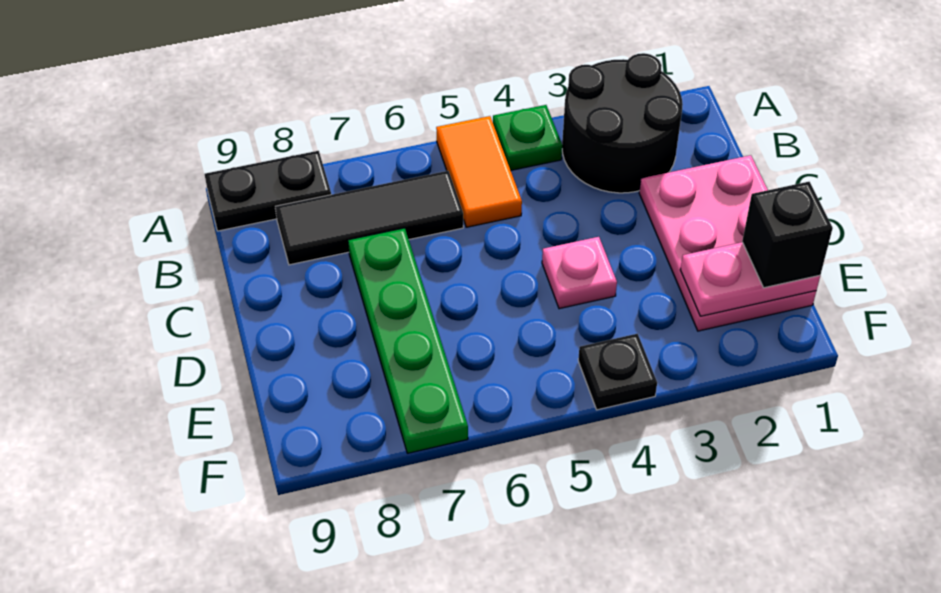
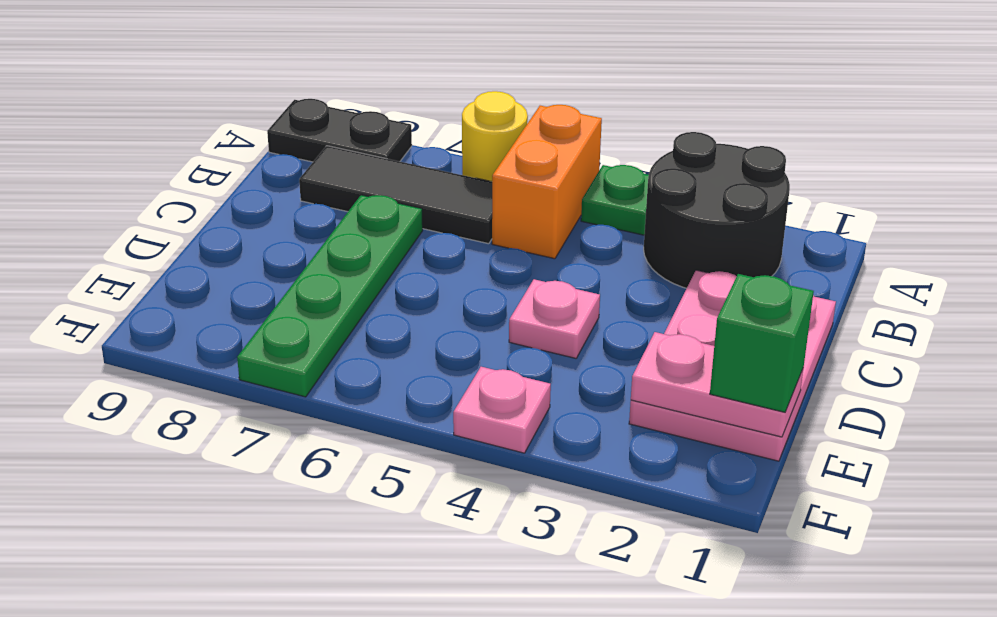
orange 1x2 tile [436,116,522,227] -> orange 1x2 brick [492,105,602,259]
none -> yellow 1x1 round brick [462,91,528,182]
black 1x1 brick [742,182,833,288] -> green 1x1 brick [710,274,814,412]
black 1x1 plate [578,334,657,410] -> pink 1x1 plate [453,367,551,453]

